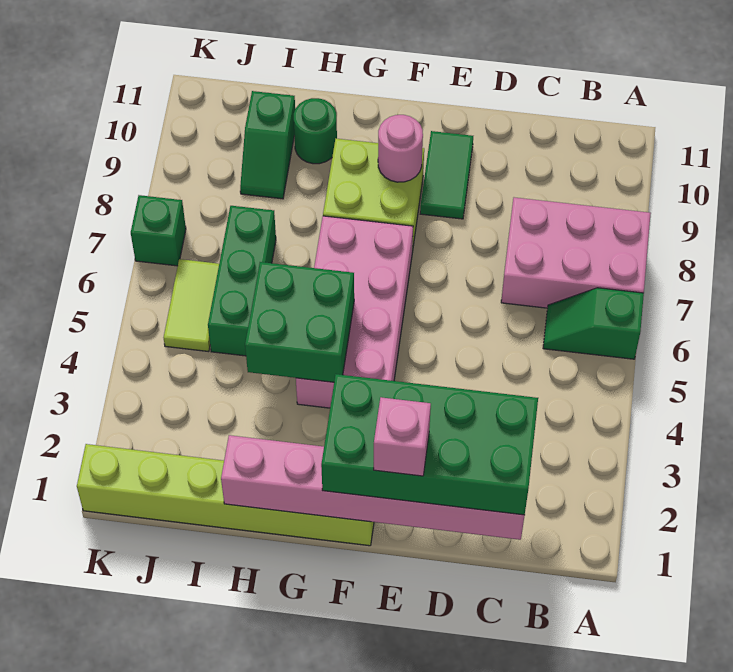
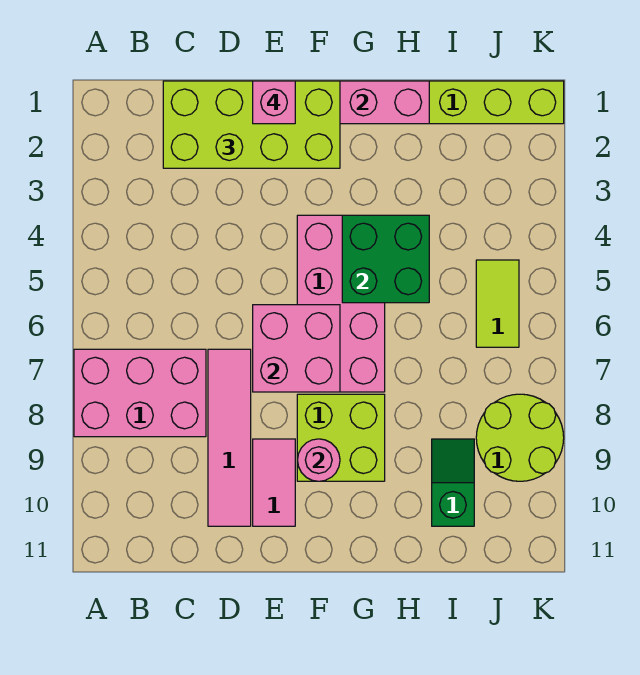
green 1x2 slope [543,288,644,359] -> none
green 2x4 brick [321,374,538,515] -> lime 2x4 brick [163,81,340,168]
none -> pink 1x4 tile [208,349,251,526]
none -> pink 2x2 brick [253,305,340,392]
green 1x2 tile [420,131,473,219] -> pink 1x2 tile [253,439,295,526]
green 1x1 round brick [294,98,337,164] -> none
green 1x3 brick [208,206,276,356] -> none
none -> lime 2x2 round brick [476,394,564,481]
green 1x1 brick [131,195,186,266] -> none

